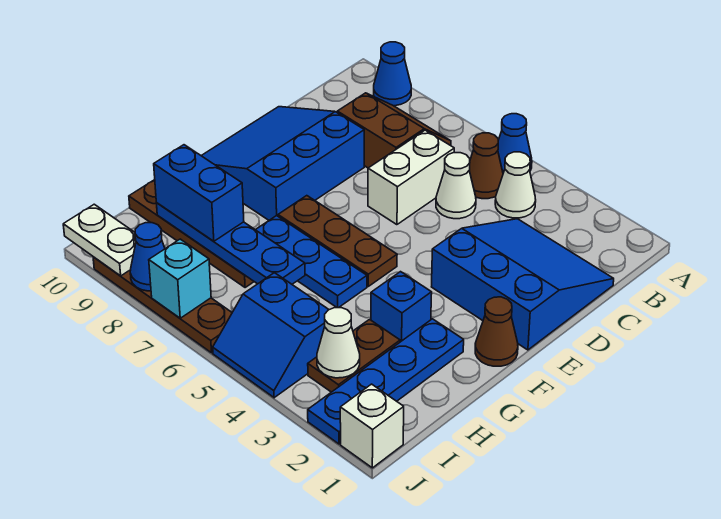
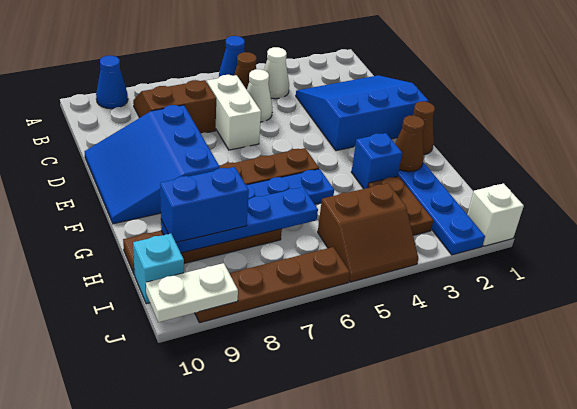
none -> brown 1x1 cone [395,116,425,172]
white 1x1 cone [317,308,360,378] -> none
blue 2x2 slope [213,273,329,398] -> brown 2x2 slope [318,183,418,282]
cyan 1x1 brick [149,239,211,318] -> cyan 1x1 brick moved to [133,234,184,304]
blue 1x1 cone [130,223,165,291] -> none

